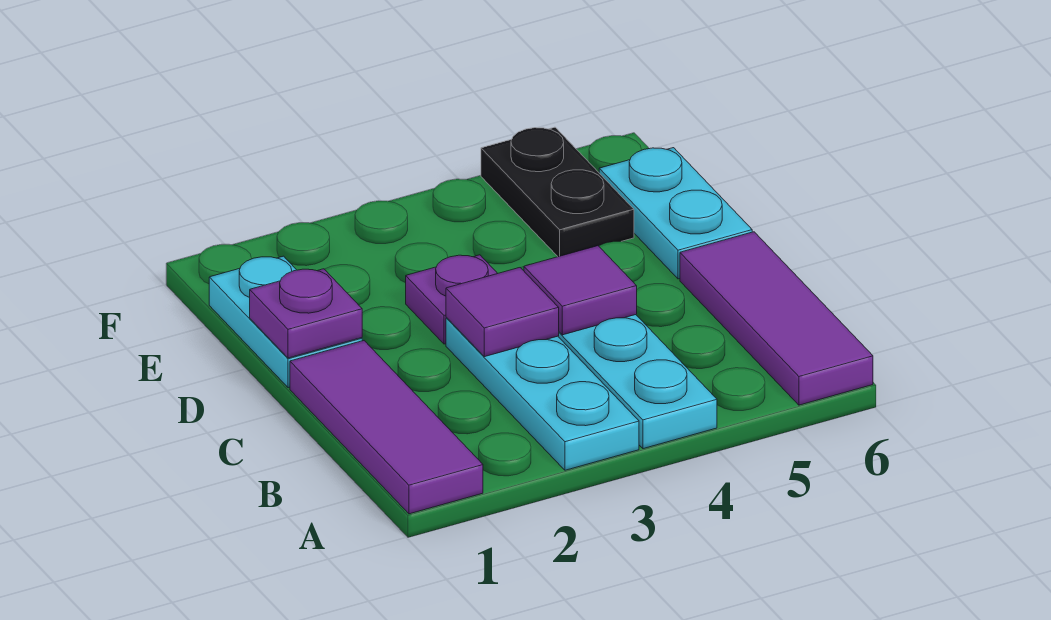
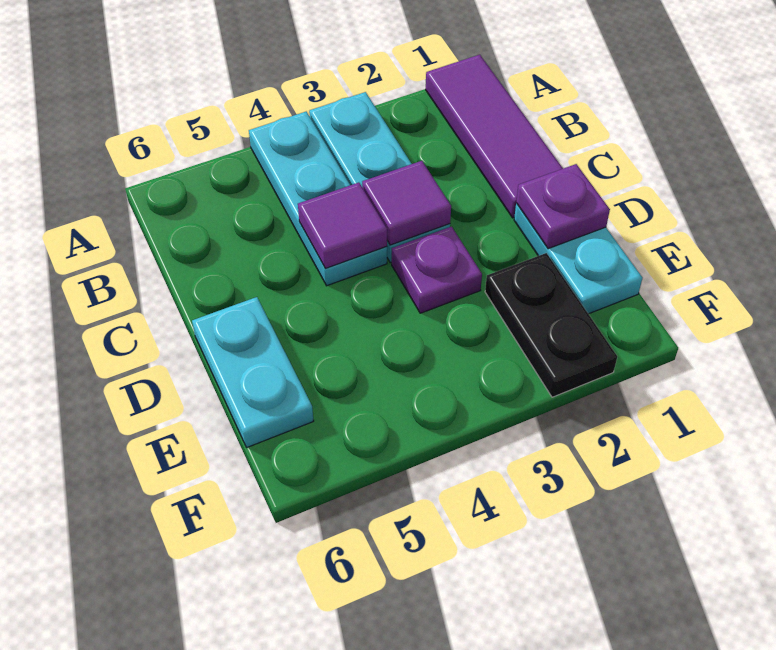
purple 1x3 tile [680,232,873,405] -> none
black 1x2 plate [481,127,634,257] -> black 1x2 plate moved to [485,253,617,397]

